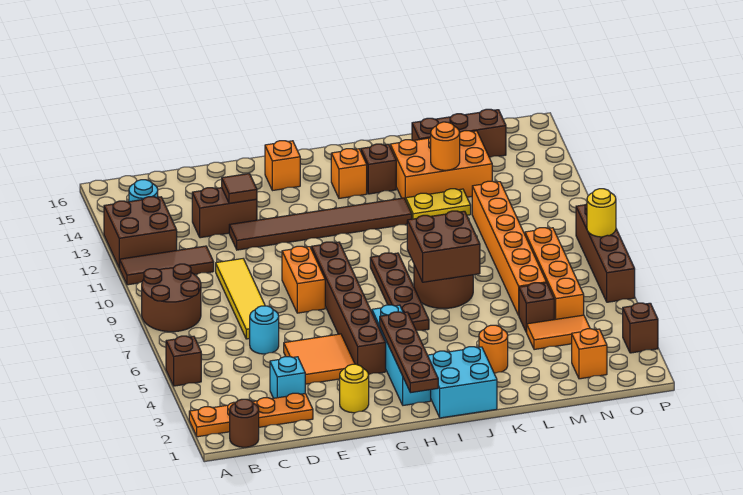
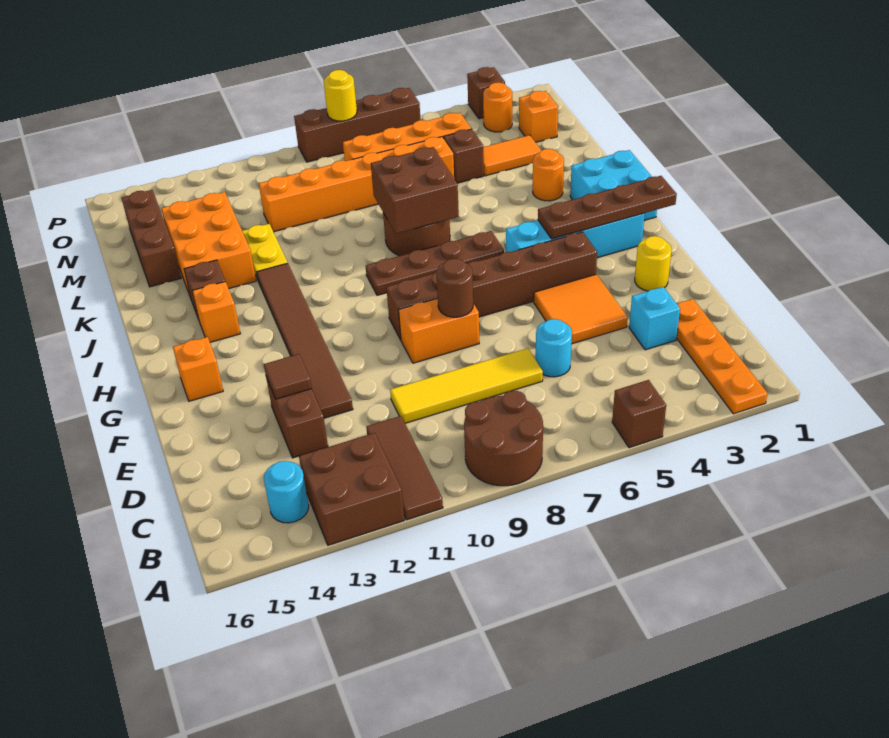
brown 1x1 round brick [230,399,259,447] -> brown 1x1 round brick moved to [436,259,473,317]
orange 1x1 round brick [431,122,460,170] -> orange 1x1 round brick moved to [483,82,512,132]
orange 1x2 tile [526,315,590,350] -> orange 1x2 tile turned to [483,135,541,176]

